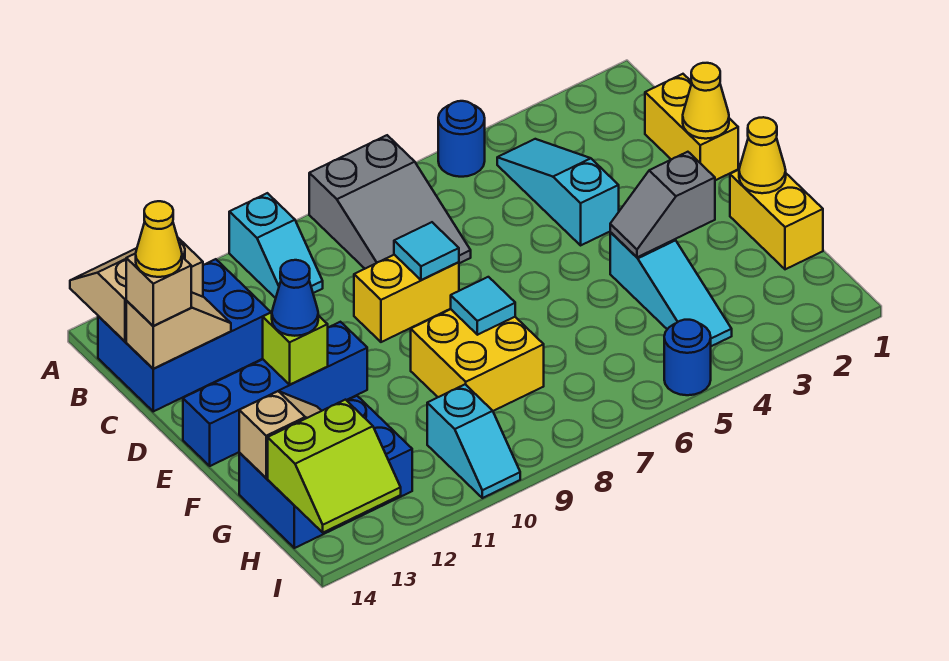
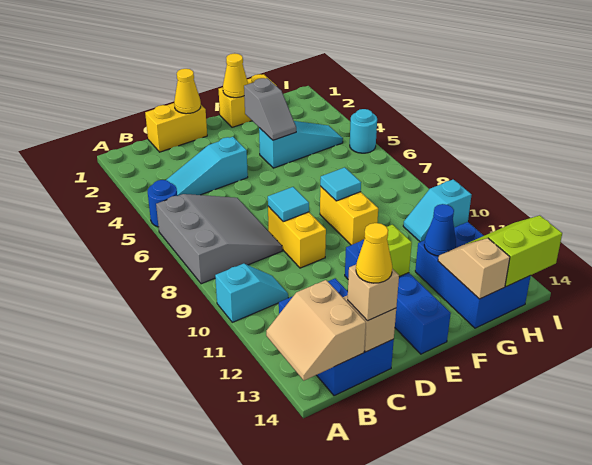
grey 2x3 slope [309,135,471,269] -> grey 3x3 slope [156,194,282,284]
blue 1x1 cone [272,260,318,336] -> blue 1x1 cone moved to [424,204,456,256]
yellow 2x2 brick [411,309,544,411] -> yellow 1x2 brick [320,186,378,245]
cyan 1x2 slope [427,384,520,498] -> cyan 1x2 slope turned to [403,179,472,242]
lime 2x2 slope [268,400,401,532] -> lime 2x2 slope turned to [469,215,562,287]
blue 1x1 round brick [664,320,711,395] -> cyan 1x1 round brick [350,109,377,153]

